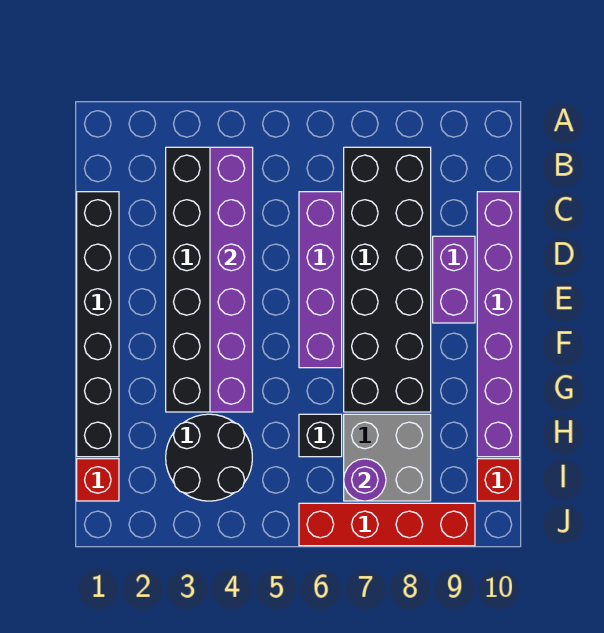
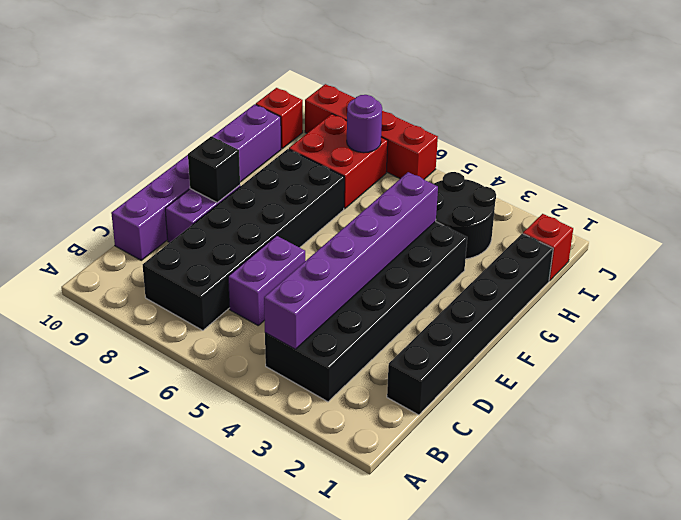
purple 1x4 brick [299,192,342,368] -> purple 1x2 brick [228,236,305,325]
black 1x1 brick [299,414,342,457] -> black 1x1 brick moved to [188,136,240,203]
grey 2x2 brick [344,414,431,501] -> red 2x2 brick [289,114,388,209]

